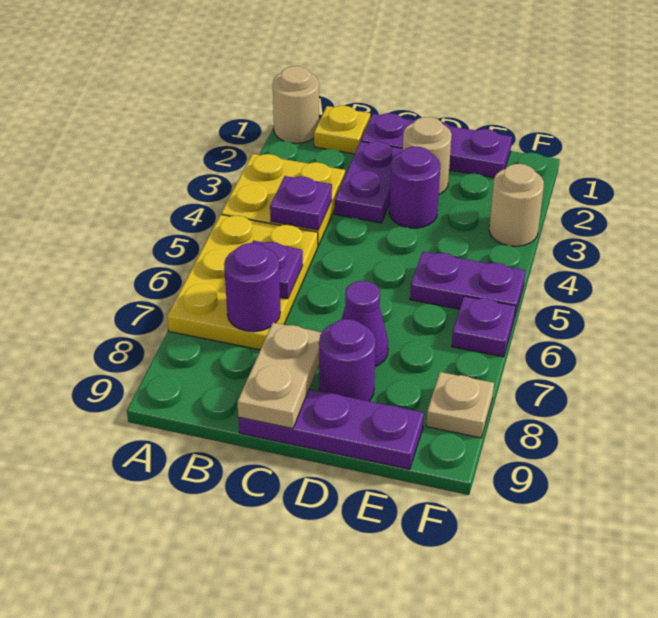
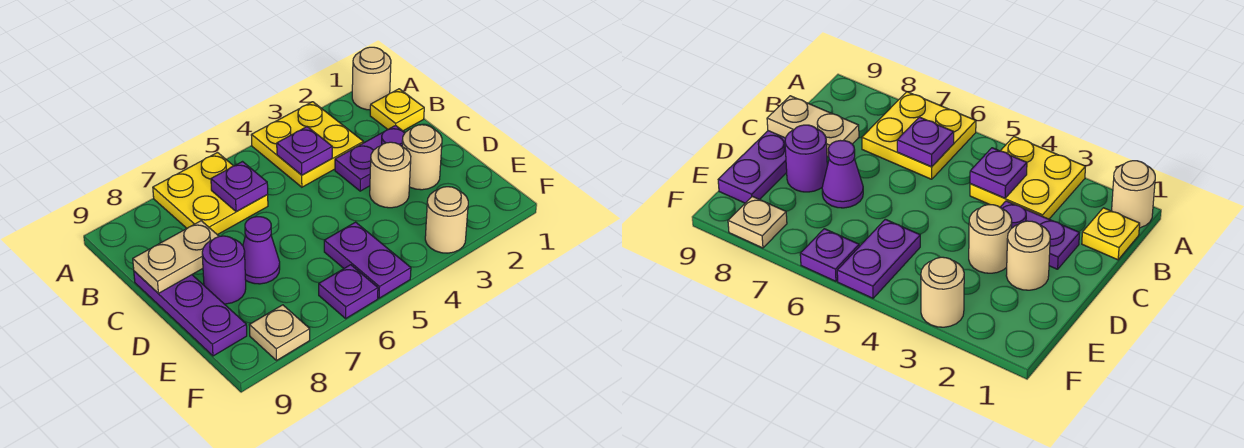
yellow 2x3 plate [167,215,318,350] -> yellow 2x2 plate [153,153,268,235]
purple 1x1 round brick [224,243,281,332] -> none
purple 1x3 plate [361,113,512,178] -> none
purple 1x1 round brick [389,147,440,228] -> tan 1x1 round brick [370,142,411,208]

